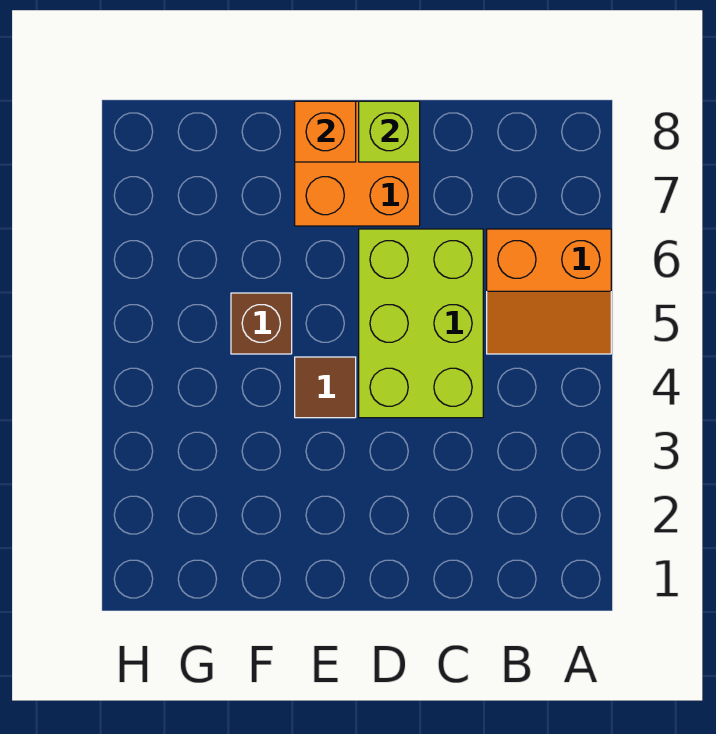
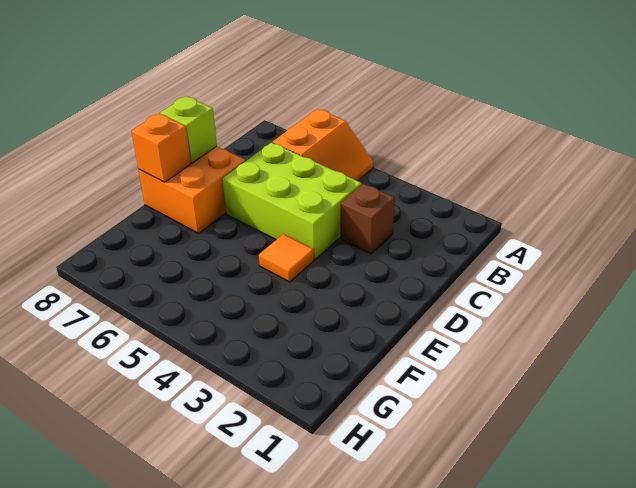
brown 1x1 tile [295,357,356,418] -> orange 1x1 tile [259,234,314,282]
brown 1x1 brick [231,293,292,354] -> brown 1x1 brick moved to [341,184,395,254]

